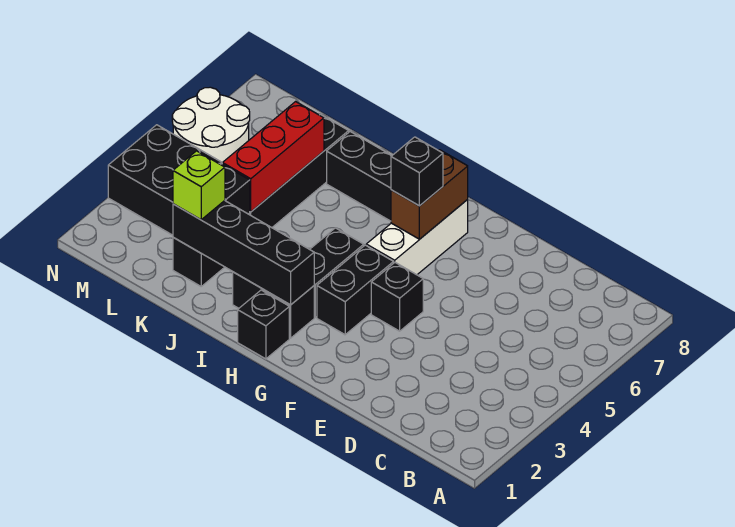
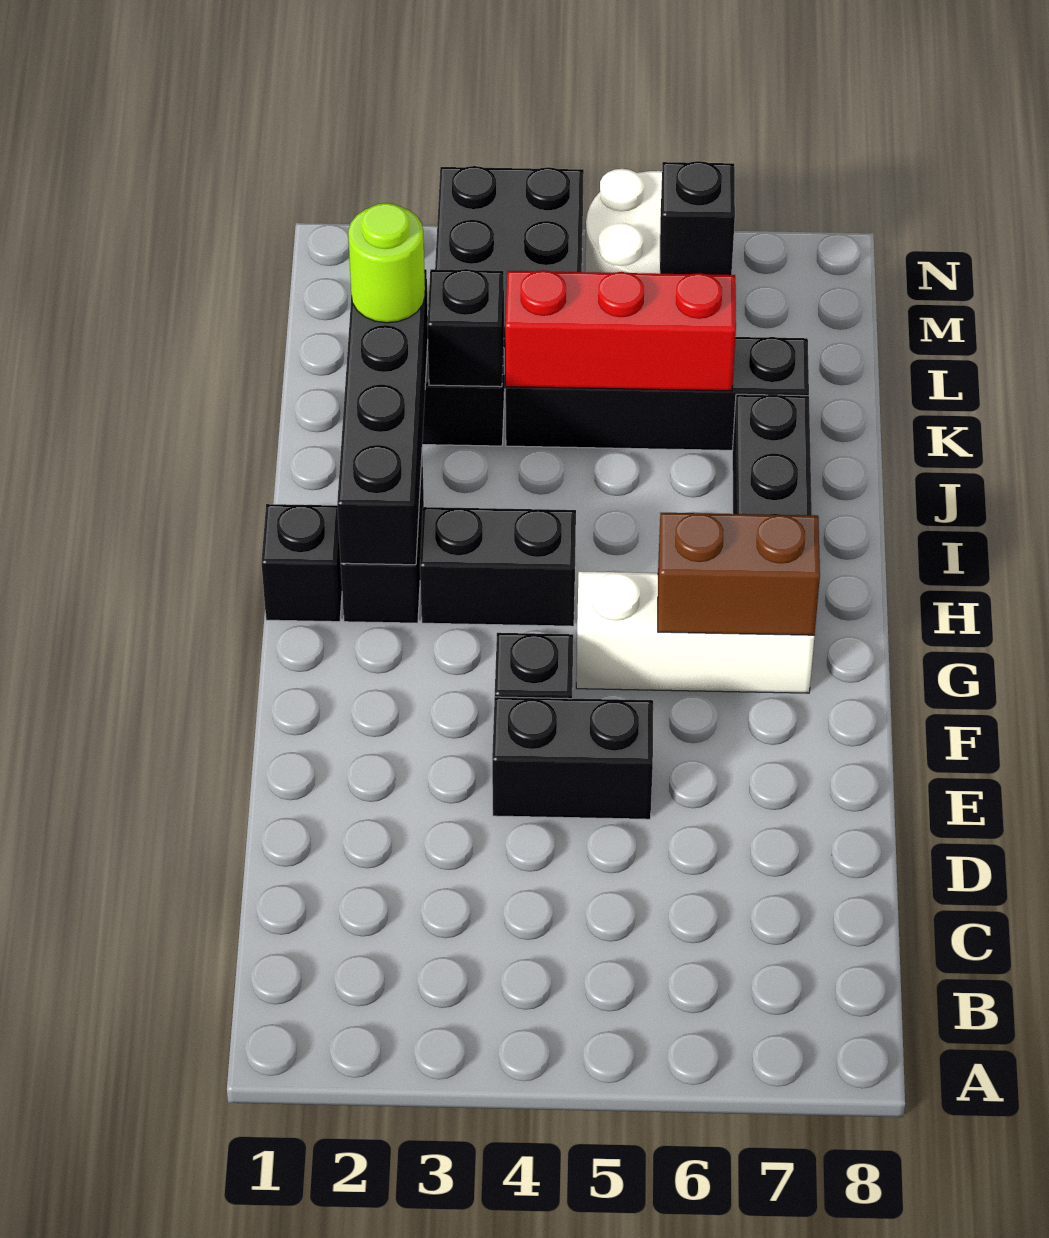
black 1x2 brick [317,245,394,335] -> black 1x2 brick moved to [492,697,653,819]
black 1x1 brick [391,137,443,206] -> black 1x1 brick moved to [660,161,735,275]
lime 1x1 brick [173,151,225,220] -> lime 1x1 round brick [348,203,425,323]

